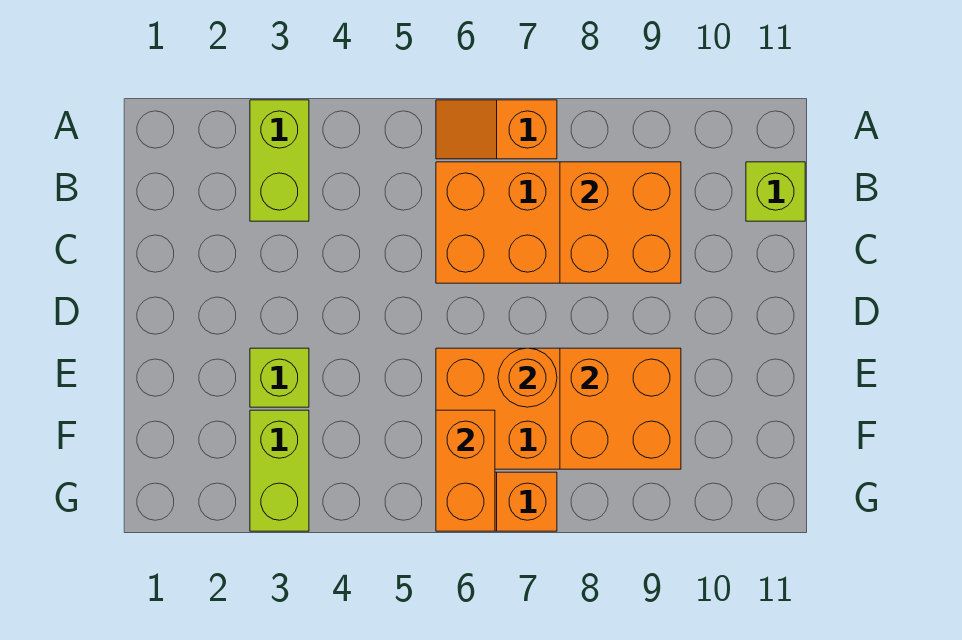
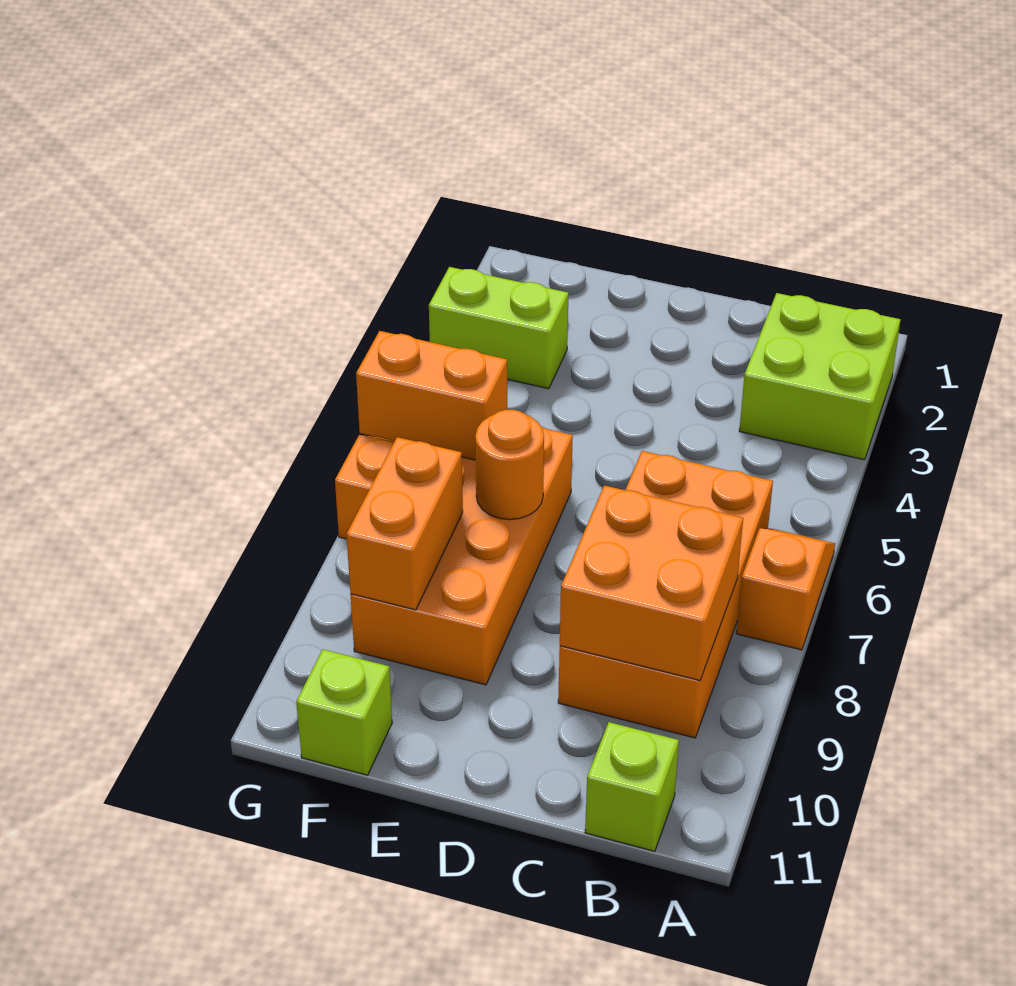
lime 1x2 brick [250,100,309,221] -> lime 2x2 brick [739,293,901,460]
lime 1x1 brick [250,348,309,407] -> lime 1x1 brick moved to [296,649,392,775]
orange 2x2 brick [560,348,681,469] -> orange 1x2 brick [347,437,463,610]

